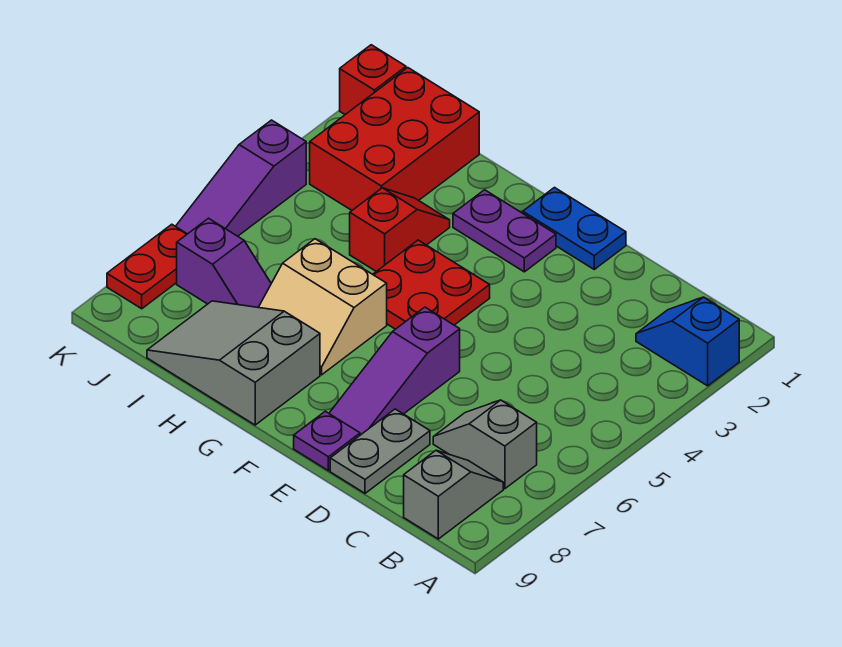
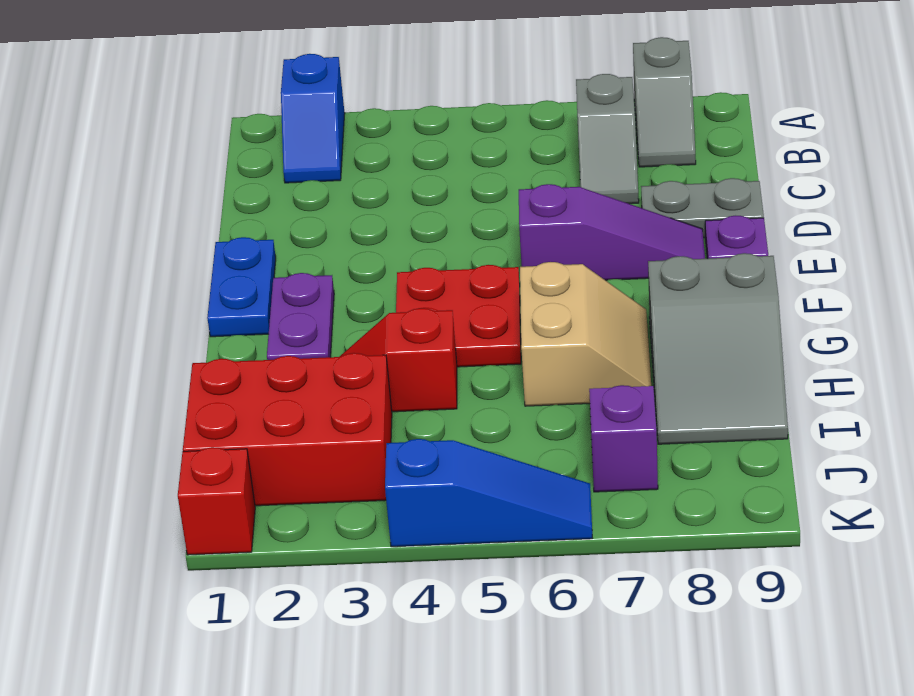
grey 1x2 slope [404,451,503,539] -> grey 1x2 slope turned to [633,37,696,167]
purple 1x3 slope [176,120,306,236] -> blue 1x3 slope [385,439,592,547]
red 1x2 plate [107,224,187,309] -> none

